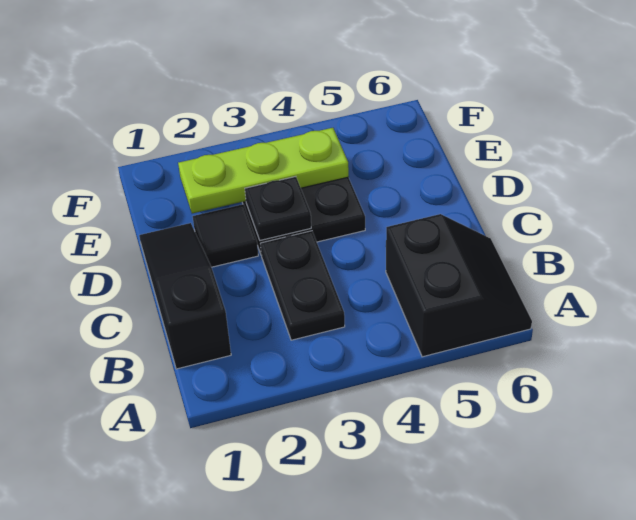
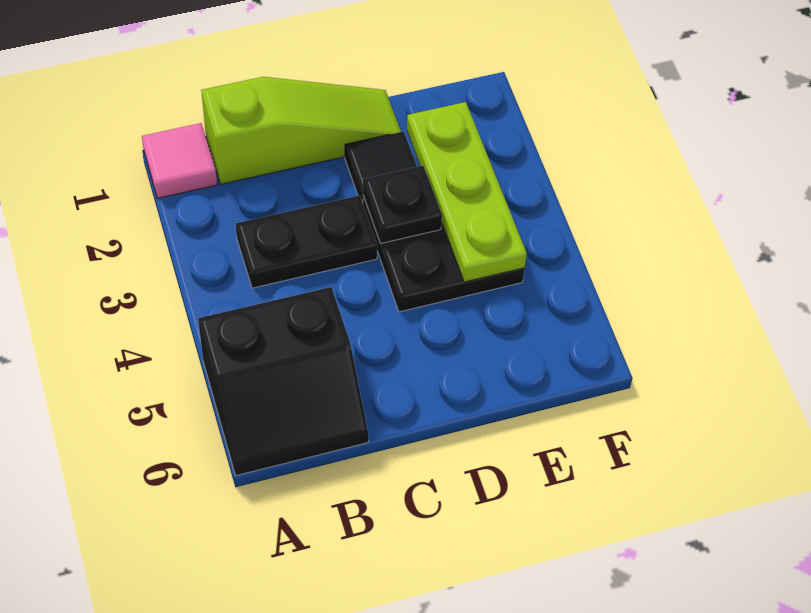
none -> pink 1x1 tile [142,123,217,198]
black 1x3 slope [139,223,231,369] -> lime 1x3 slope [201,77,401,184]

